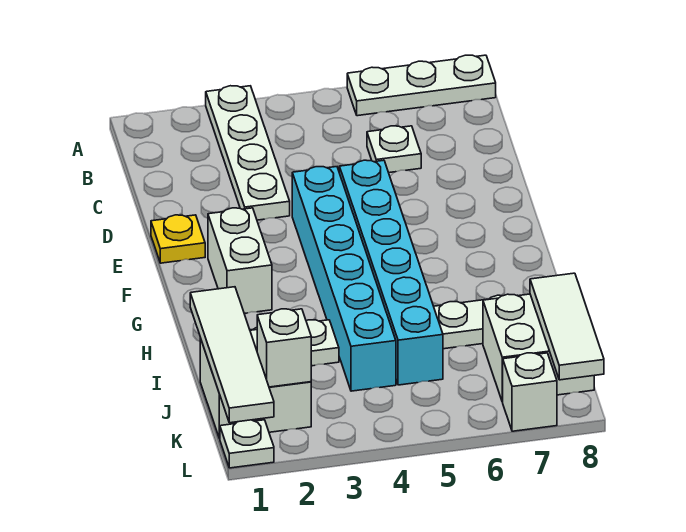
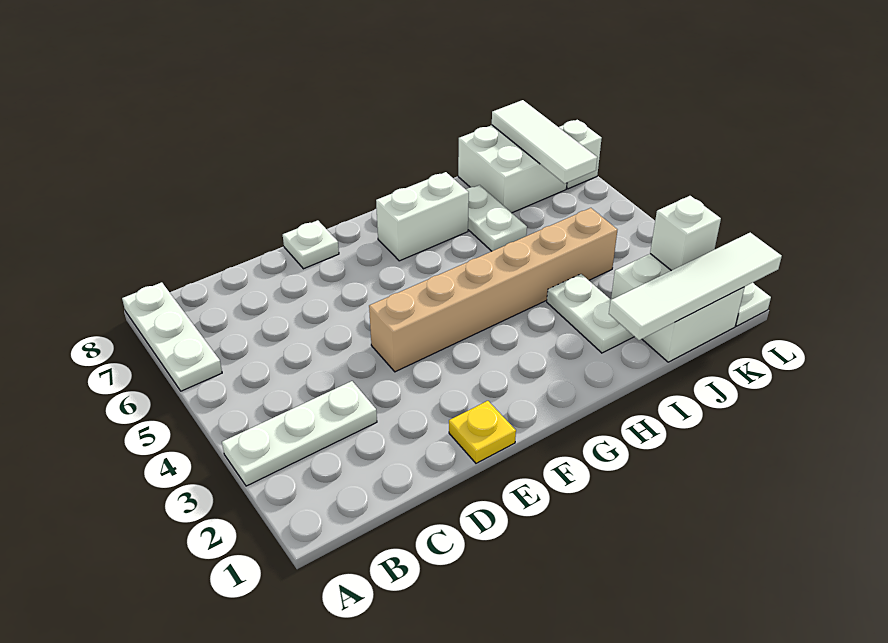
white 1x4 plate [206,86,290,220] -> white 1x3 plate [222,381,377,486]
white 1x1 plate [367,126,421,173] -> white 1x1 plate moved to [283,220,339,269]
cyan 1x6 brick [292,167,396,391] -> tan 1x6 brick [369,208,617,372]
cyan 1x6 brick [339,160,443,385] -> none
white 1x2 brick [208,208,272,313] -> white 1x2 brick moved to [376,172,469,261]
white 1x3 tile [530,273,604,380] -> white 1x3 tile turned to [492,100,597,184]

